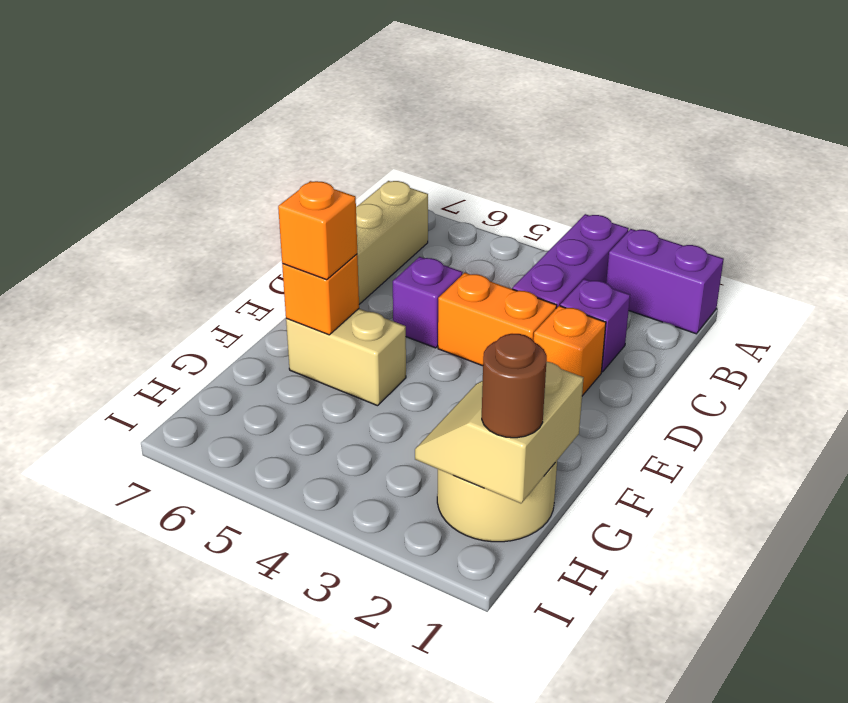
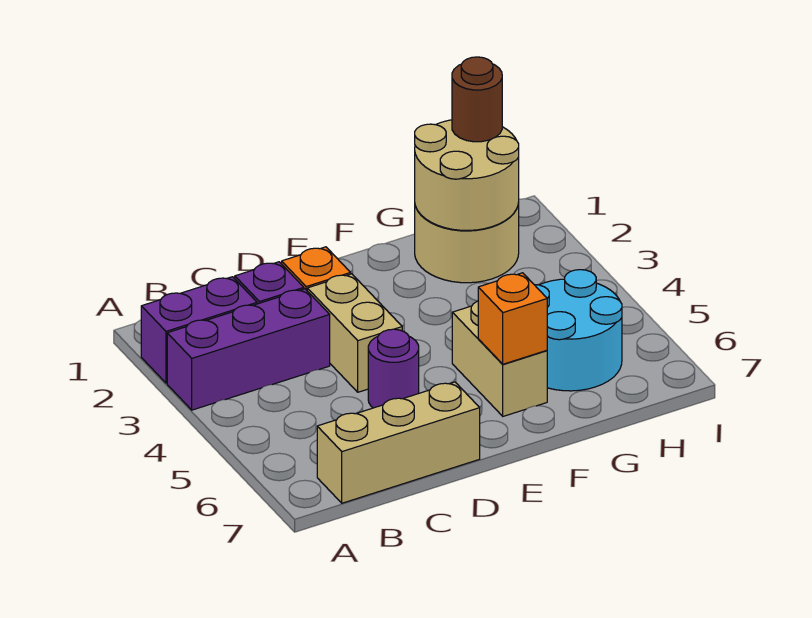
purple 1x2 brick [606,229,724,334] -> purple 1x2 brick turned to [141,277,257,383]
orange 1x2 brick [438,273,557,366] -> tan 1x2 brick [307,274,402,392]
purple 1x1 brick [393,257,463,348] -> purple 1x1 round brick [368,329,419,408]
orange 1x1 brick [278,181,357,280] -> none
tan 2x2 slope [415,362,583,503] -> tan 2x2 round brick [415,120,519,231]
none -> cyan 2x2 round brick [535,270,622,391]

